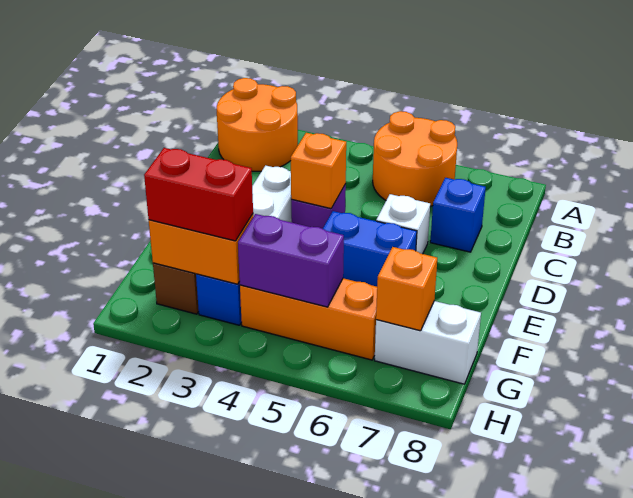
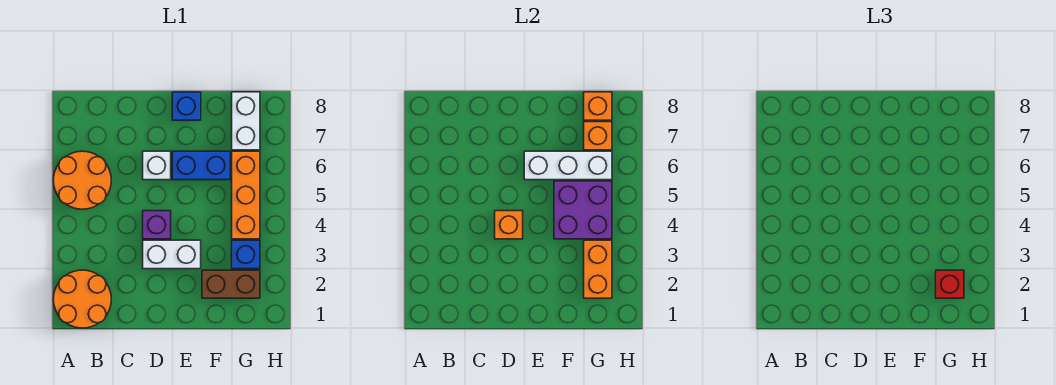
blue 1x1 brick [430,178,486,252] -> blue 1x1 brick moved to [172,92,201,120]
blue 1x2 brick [323,211,417,287] -> blue 1x2 brick turned to [172,151,230,180]
none -> white 1x3 brick [524,151,612,180]
red 1x2 brick [144,148,253,241] -> red 1x1 brick [936,270,964,298]
purple 1x2 brick [238,214,344,307] -> purple 2x2 brick [554,181,612,239]
none -> orange 1x1 brick [584,92,612,120]

